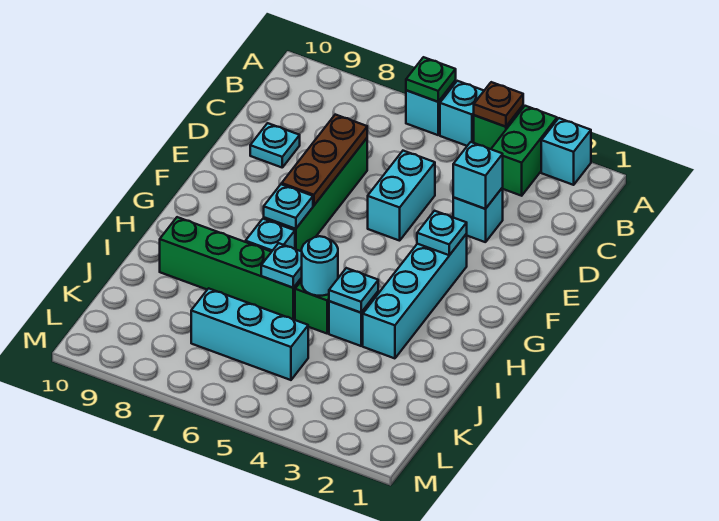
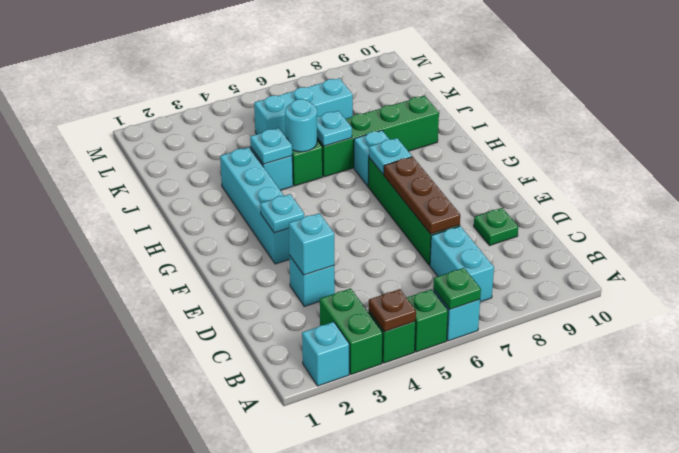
cyan 1x1 brick [440,81,484,146] -> green 1x1 brick [407,289,448,352]
cyan 1x2 brick [368,151,435,241] -> cyan 1x2 brick moved to [430,226,494,302]
cyan 1x1 plate [250,123,300,167] -> green 1x1 plate [474,208,518,246]

